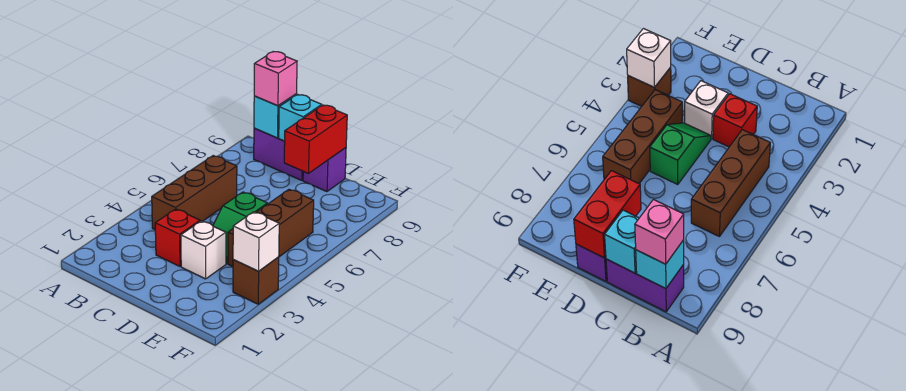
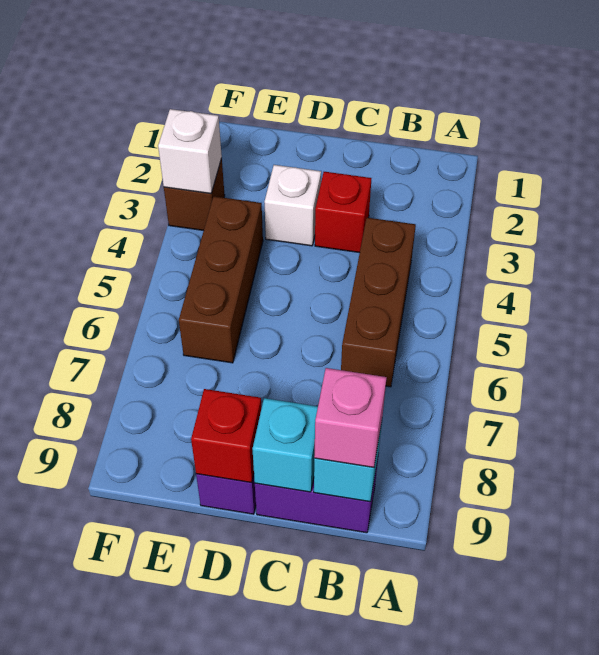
green 1x2 slope [213,192,267,264] -> none
red 1x2 brick [284,105,347,173] -> red 1x1 brick [191,389,262,483]

